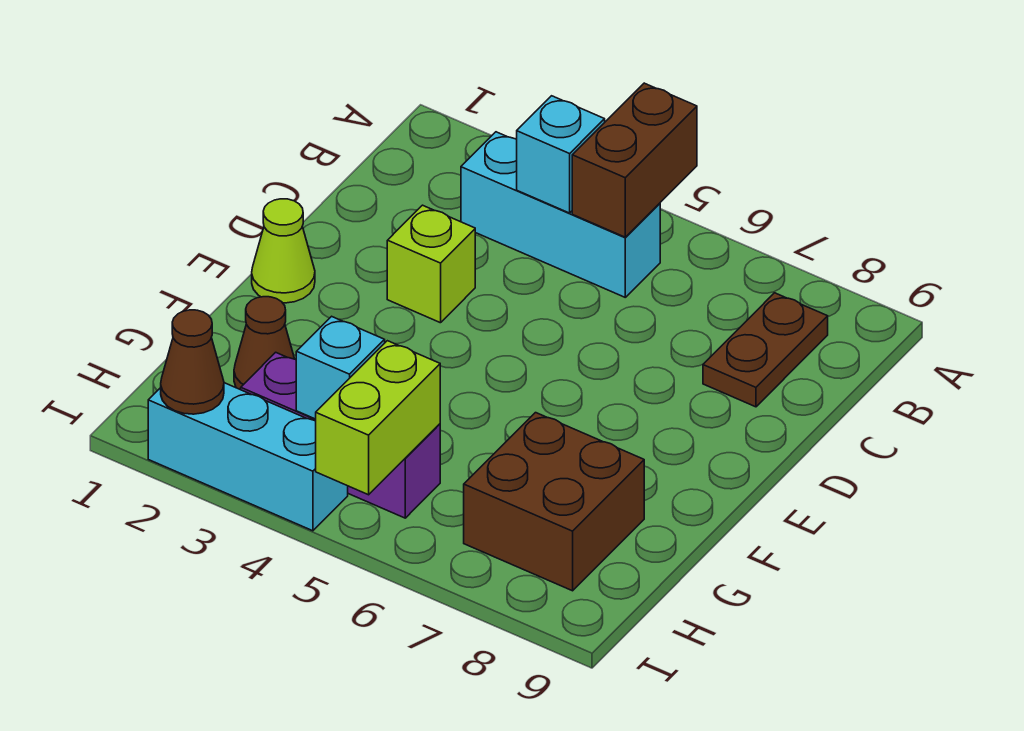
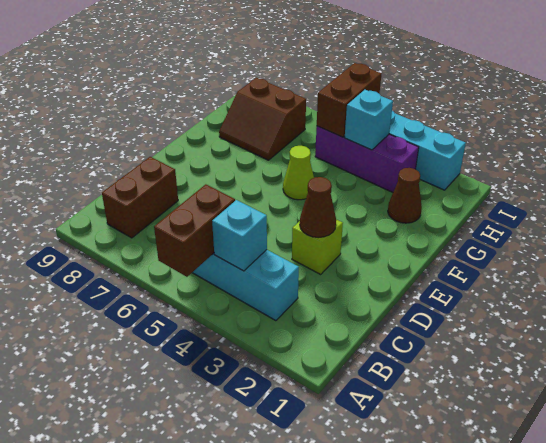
brown 1x2 plate [703,293,828,407] -> brown 1x2 brick [102,157,178,238]
lime 1x1 cone [252,199,315,303] -> lime 1x1 cone moved to [283,146,314,200]
brown 2x2 brick [464,413,644,591] -> brown 2x2 slope [219,78,306,160]
lime 1x2 brick [316,341,440,495] -> brown 1x2 brick [317,63,381,137]
brown 1x1 cone [161,310,224,414] -> brown 1x1 cone moved to [300,177,336,238]

